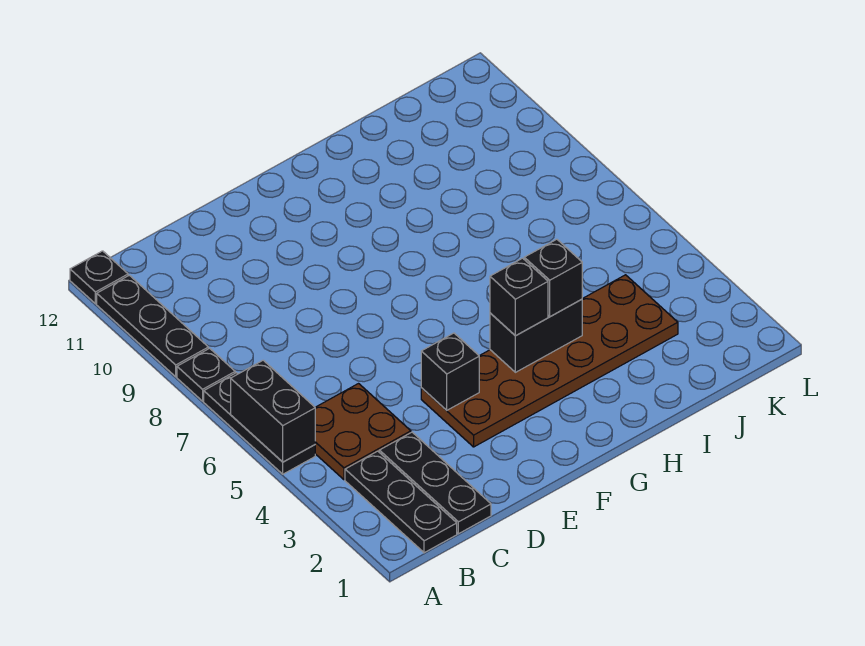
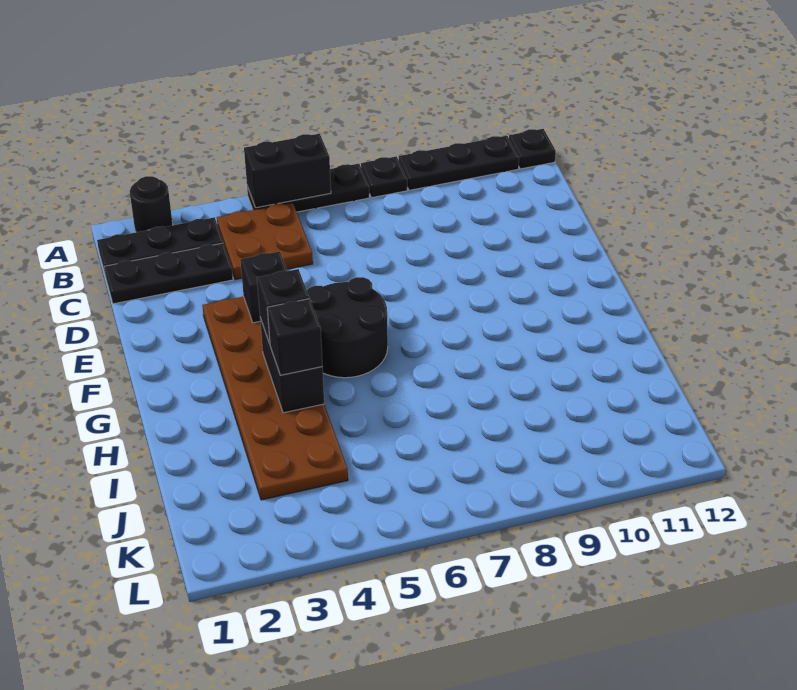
none -> black 1x1 round brick [130,176,173,232]
none -> black 2x2 round brick [307,277,388,378]

